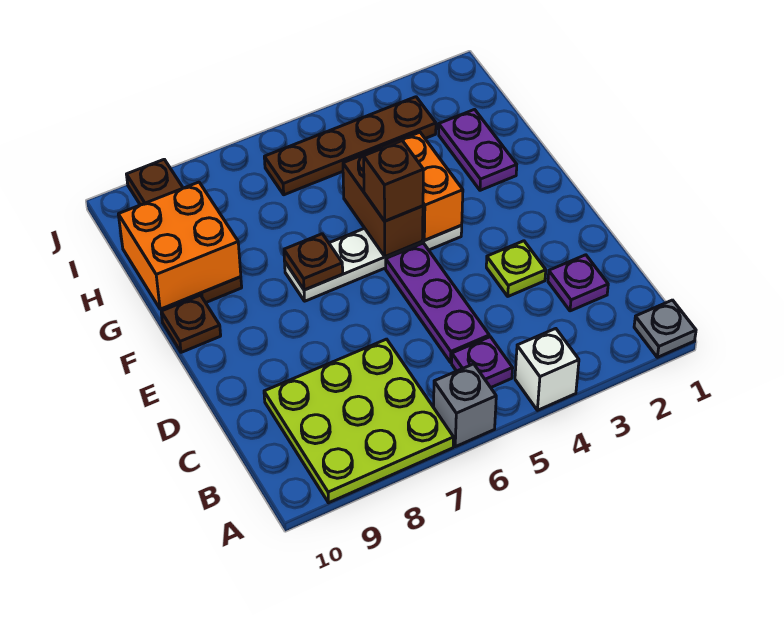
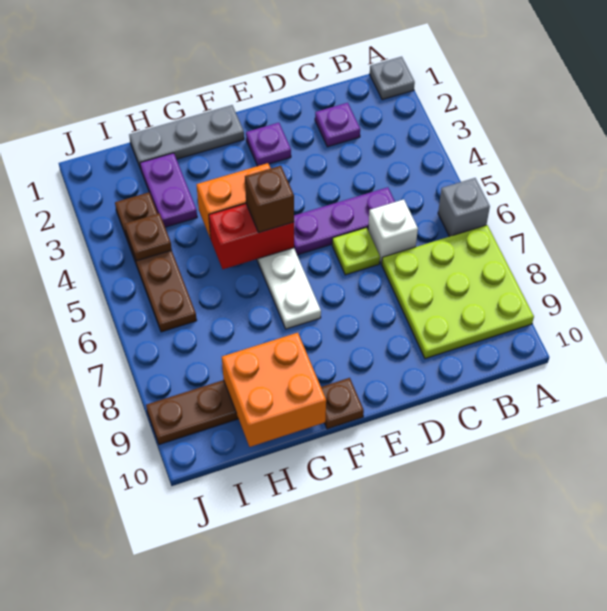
white 1x1 brick [515,329,579,410] -> white 1x1 brick moved to [368,199,418,264]
purple 1x1 plate [452,337,513,387] -> purple 1x1 plate moved to [246,123,291,166]
lime 1x1 plate [486,241,546,296] -> lime 1x1 plate moved to [332,228,380,275]
none -> grey 1x3 plate [129,105,244,169]
brown 1x2 brick [343,148,423,257] -> red 1x2 brick [209,204,294,269]
brown 1x1 plate [284,234,343,290] -> brown 1x1 plate moved to [125,213,172,261]
purple 1x2 plate [439,110,517,190] -> purple 1x2 plate turned to [140,153,197,227]

